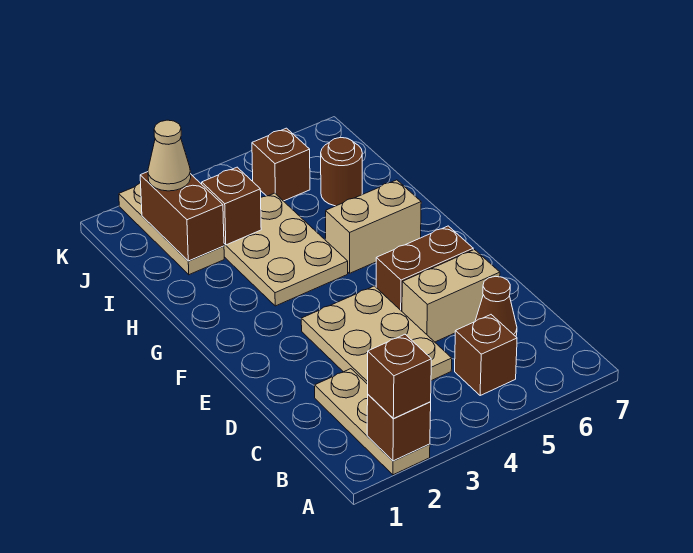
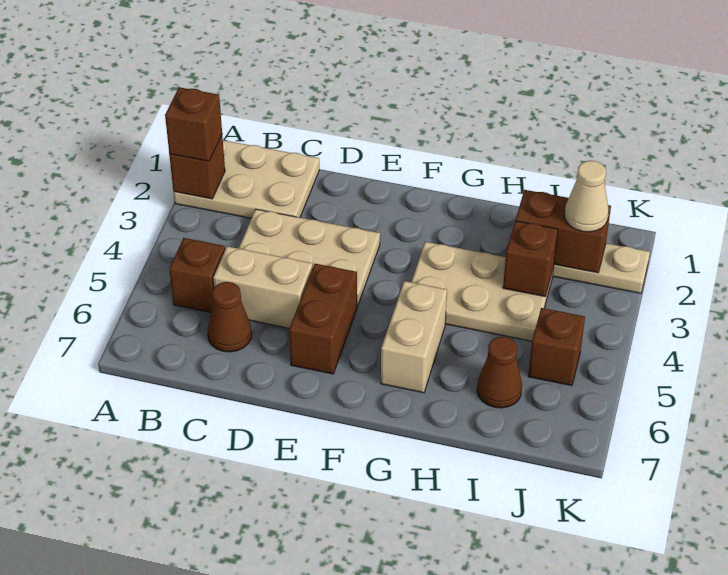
tan 1x3 plate [315,369,430,475] -> tan 2x3 plate [173,140,319,218]
tan 1x2 brick [402,250,500,342] -> tan 1x2 brick turned to [213,246,313,328]
brown 1x1 round brick [321,138,362,206] -> brown 1x1 cone [477,337,522,408]

